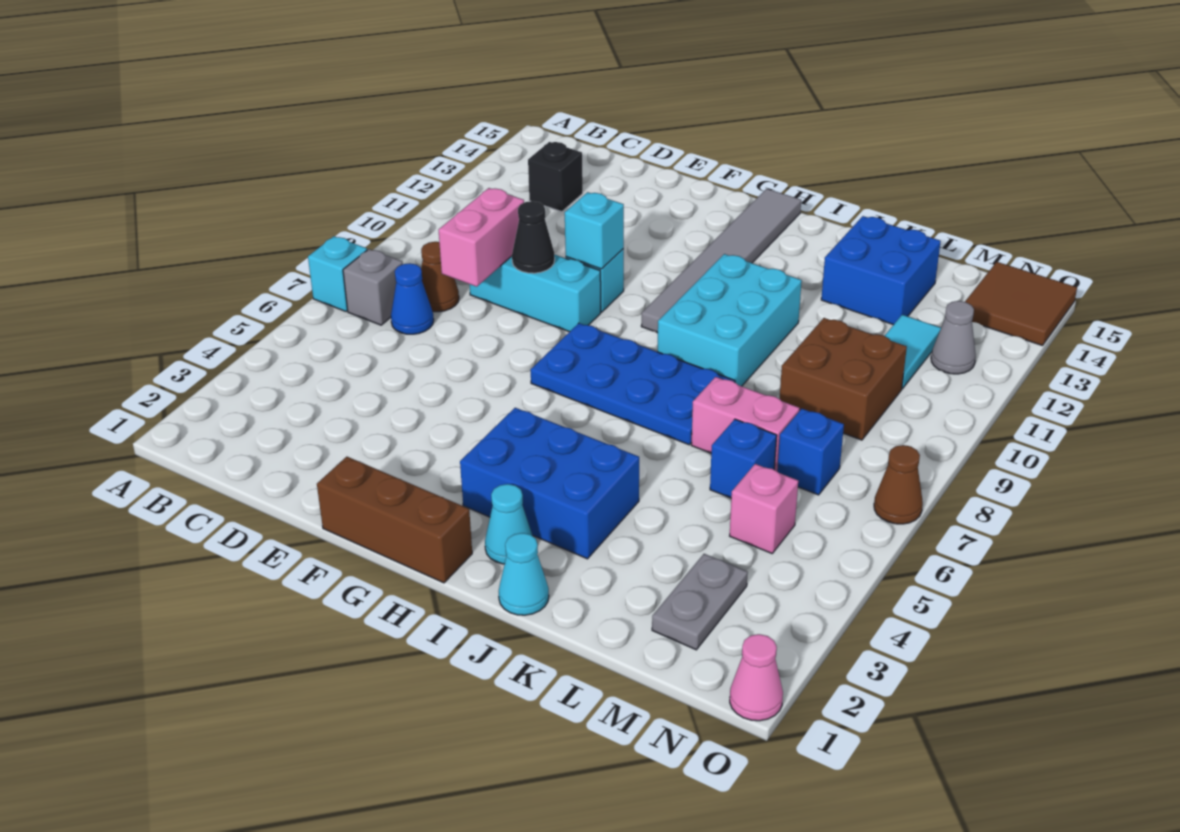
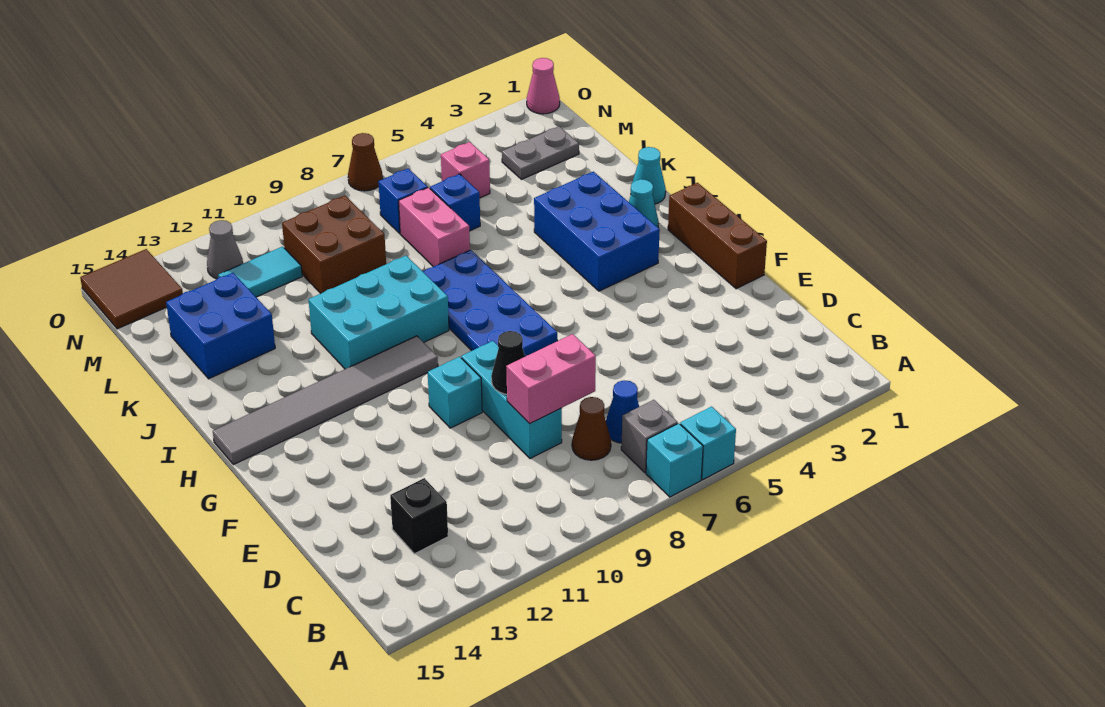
cyan 1x1 brick [565,192,624,269] -> cyan 1x1 brick moved to [680,407,736,480]

